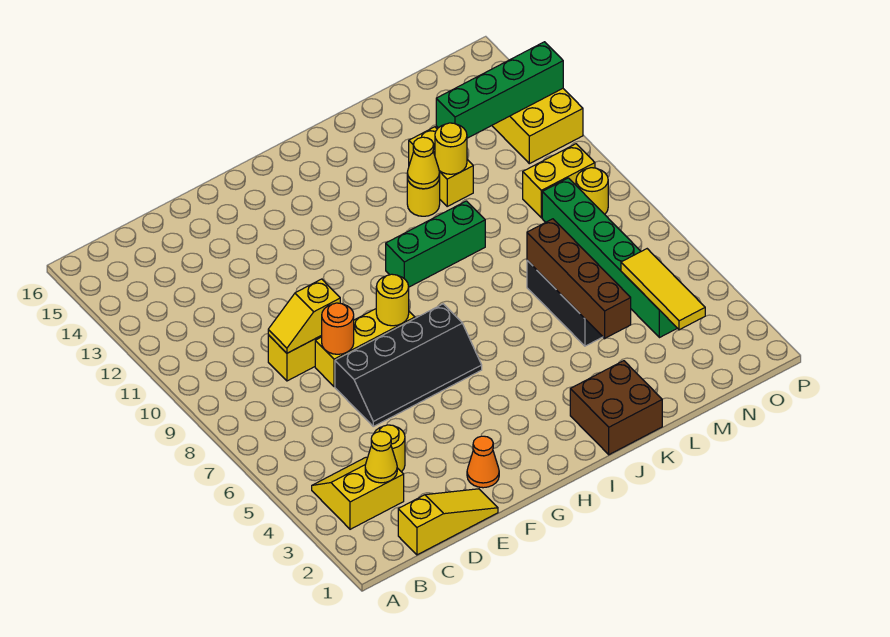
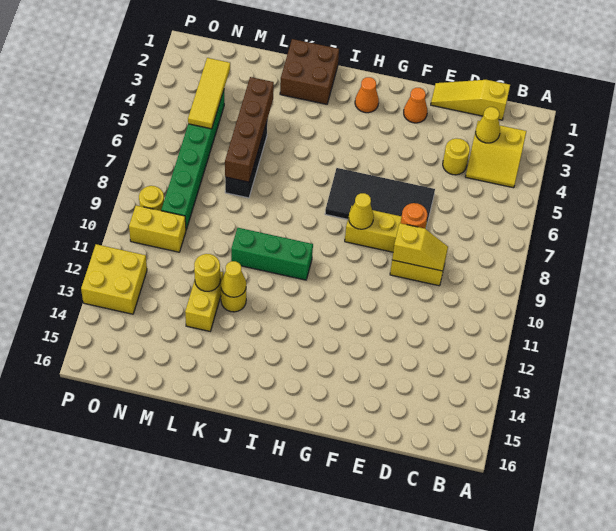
black 2x4 slope [335,304,482,426] -> black 2x4 tile [325,168,435,227]
yellow 1x1 round brick [376,274,409,326] -> yellow 1x1 cone [349,193,374,229]
none -> orange 1x1 cone [355,77,379,113]
green 1x4 brick [436,42,563,138] -> none

